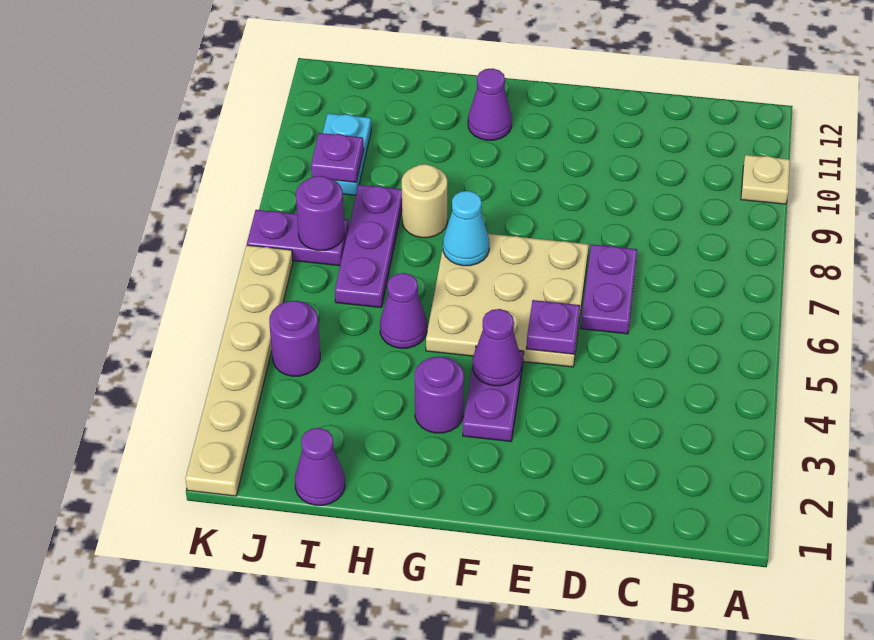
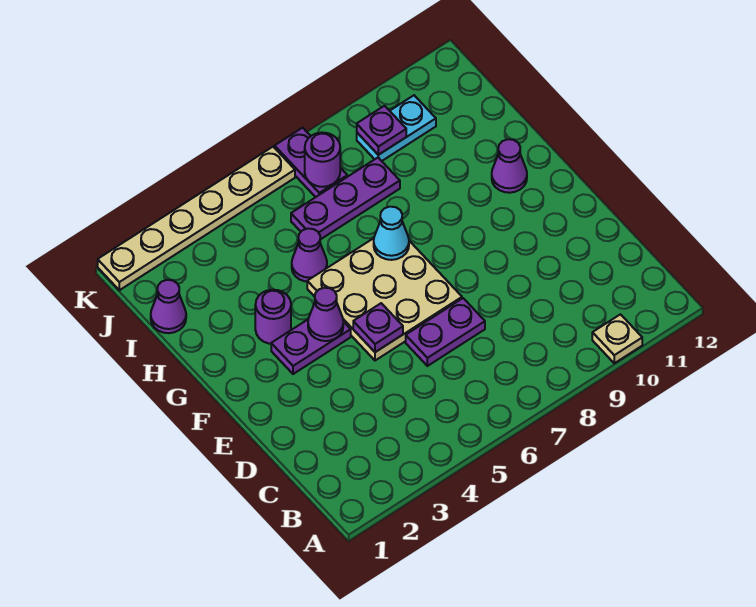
tan 1x1 round brick [402,164,447,238] -> none
purple 1x1 round brick [269,301,320,376] -> none

